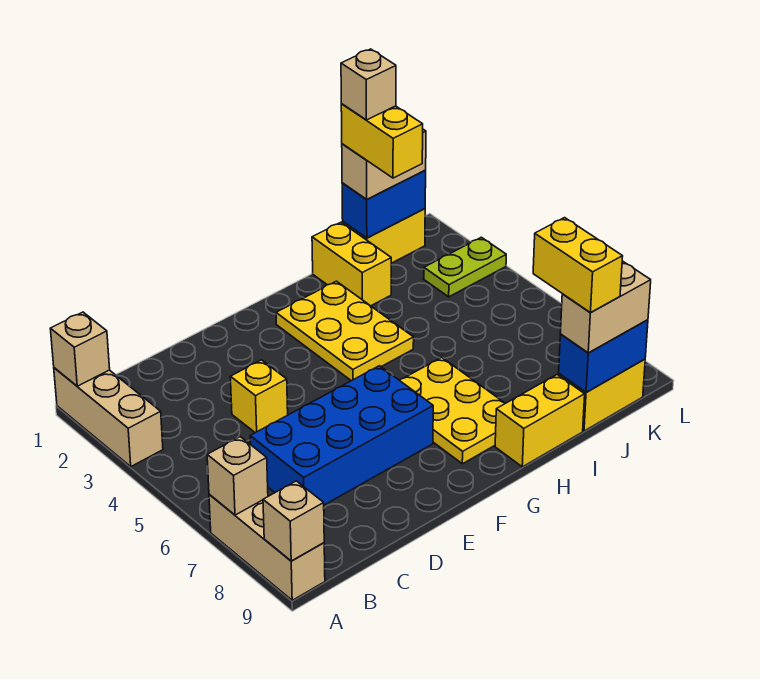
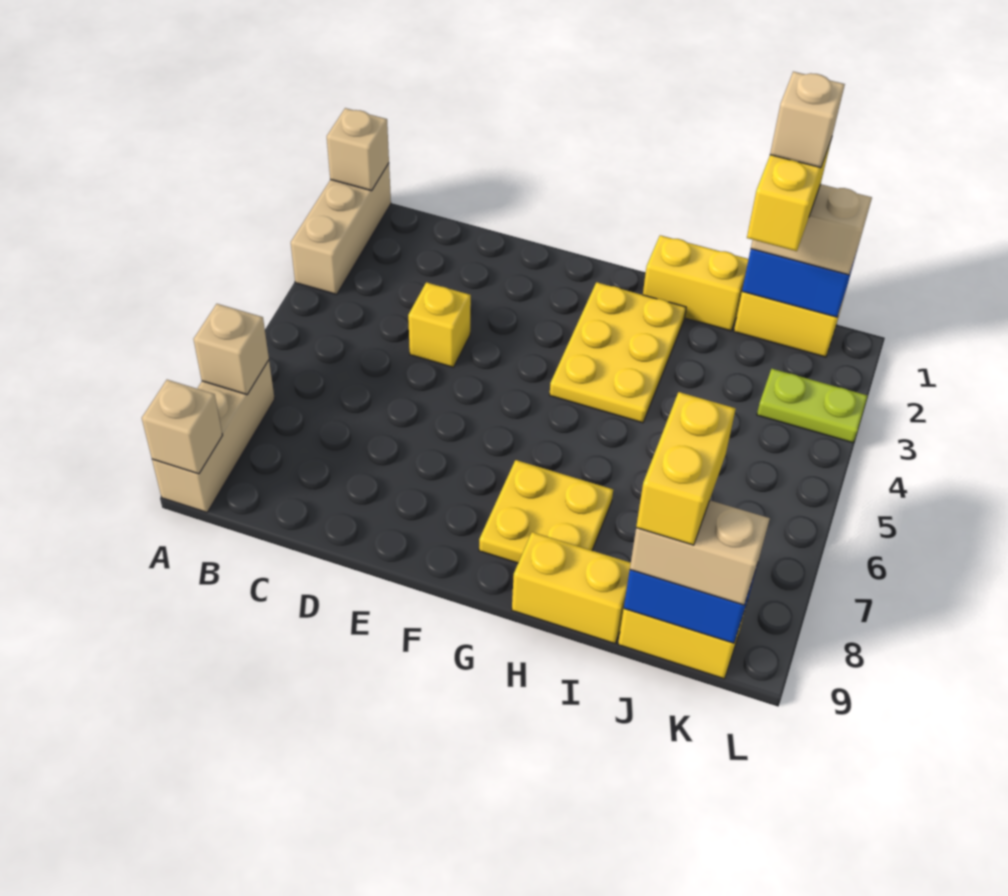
blue 2x4 brick [250,366,433,505] -> none
yellow 2x3 plate [400,358,505,464] -> yellow 2x2 plate [479,460,613,563]
yellow 1x2 brick [312,222,391,306] -> yellow 1x2 brick turned to [643,235,749,331]

